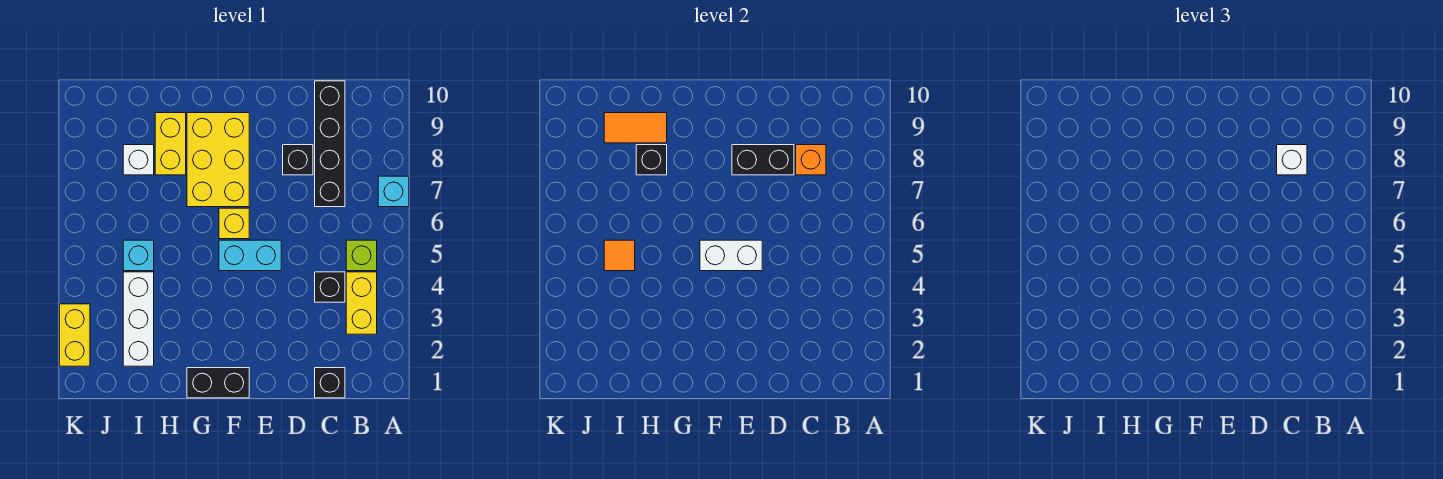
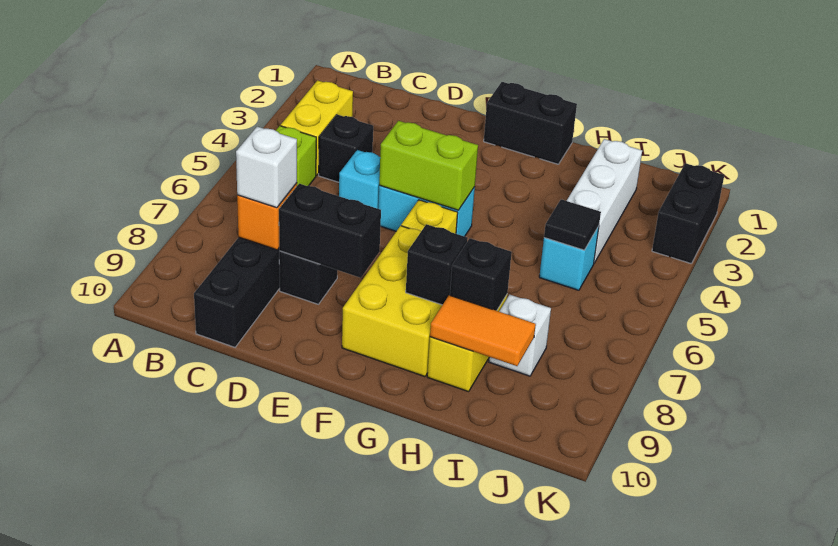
cyan 1x1 brick [378,176,409,207] -> cyan 1x1 brick moved to [339,150,380,209]
black 1x1 brick [315,368,345,398] -> black 1x1 brick moved to [406,224,468,305]
white 1x2 brick [700,240,762,271] -> lime 1x2 brick [379,121,478,210]
orange 1x1 tile [604,240,635,271] -> black 1x1 tile [544,199,601,250]
yellow 1x2 brick [60,304,90,366] -> black 1x2 brick [652,163,724,264]

